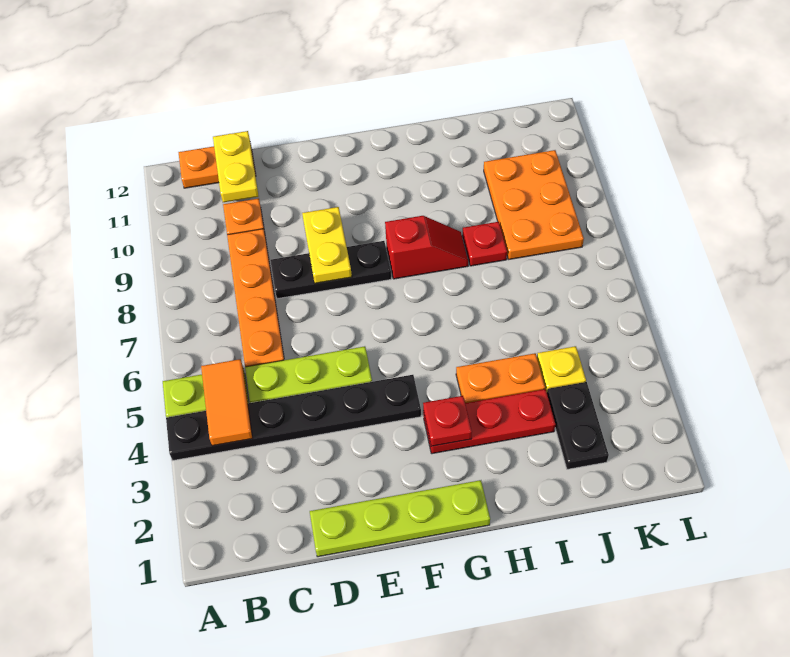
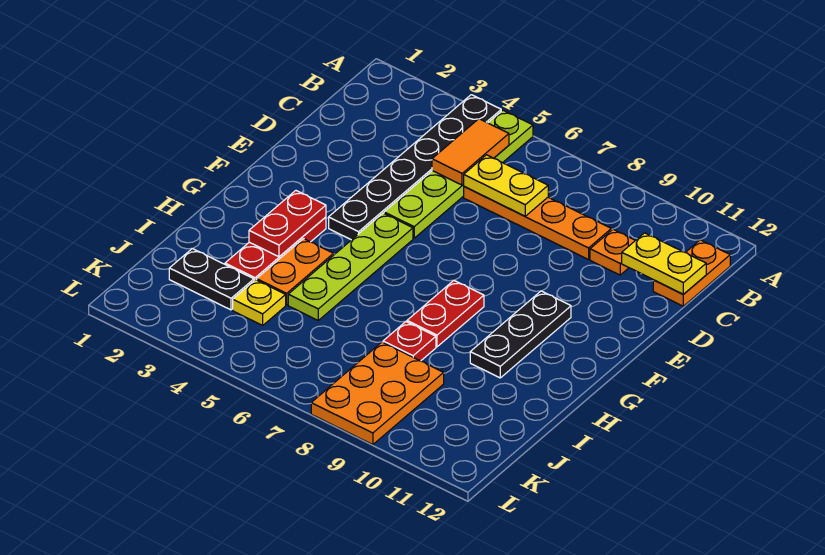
orange 1x2 tile [201,359,252,446] -> orange 1x2 tile turned to [432,119,509,185]
lime 1x4 plate [310,480,490,557] -> lime 1x4 plate moved to [288,213,413,320]
black 1x3 plate [270,241,391,299] -> black 1x3 plate moved to [470,291,571,378]
yellow 1x2 plate [302,207,352,283] -> yellow 1x2 plate moved to [464,155,548,216]
red 1x1 plate [423,396,472,446] -> red 1x2 plate [249,191,326,257]
red 1x2 slope [385,216,468,279] -> red 1x2 plate [407,281,484,347]
orange 2x3 plate [484,150,584,259] -> orange 2x3 plate turned to [311,342,444,445]

